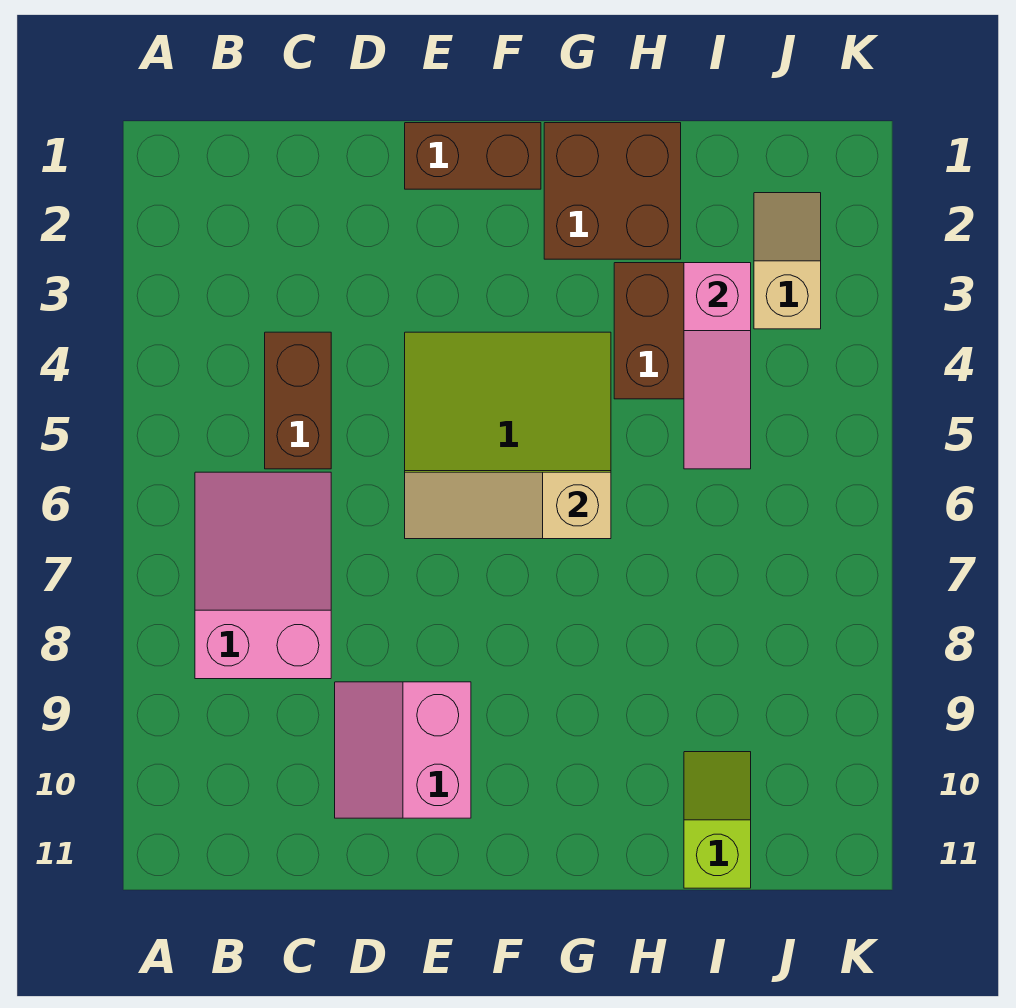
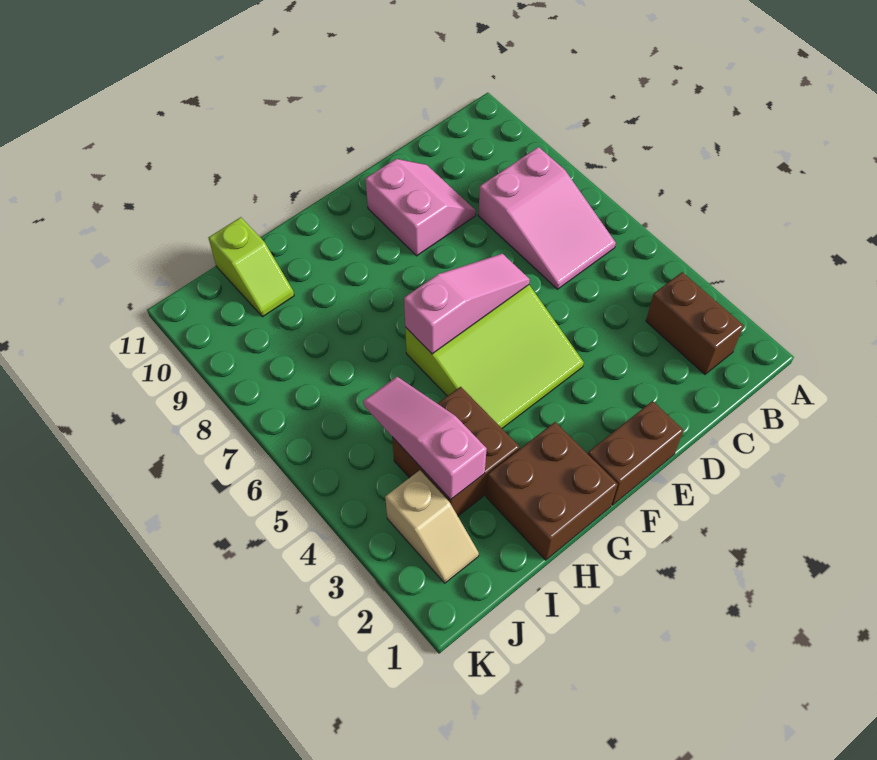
brown 1x2 brick [265,332,331,469] -> brown 1x2 brick moved to [646,272,744,374]
tan 1x3 slope [405,472,611,539] -> pink 1x3 slope [404,254,530,354]

